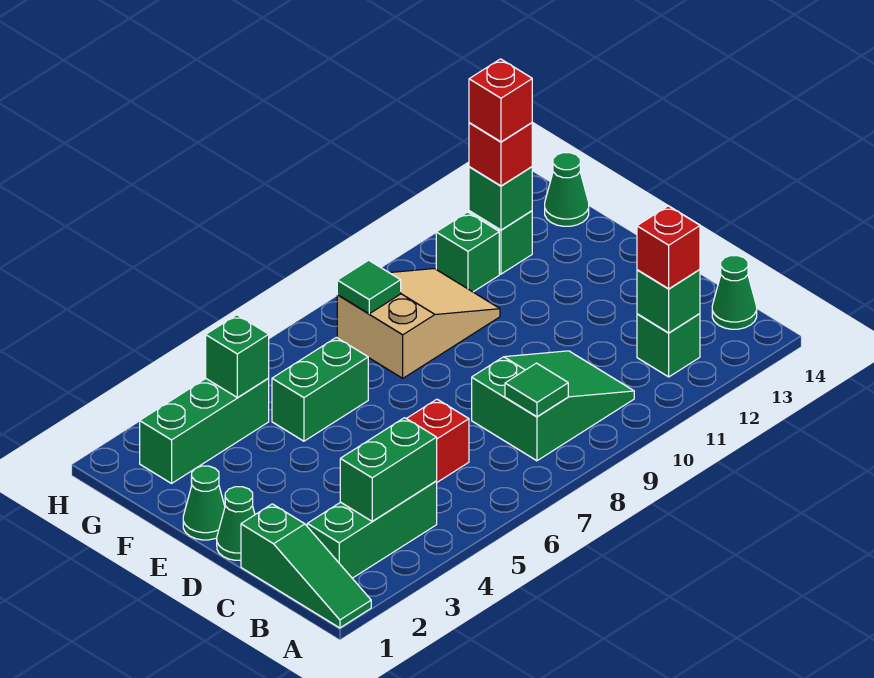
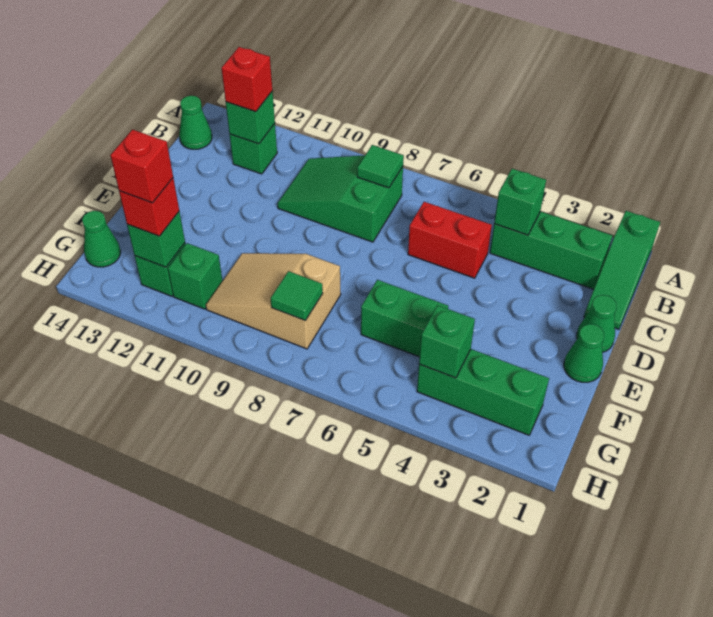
green 1x3 slope [241,504,371,628] -> green 1x3 slope turned to [584,211,660,329]
green 1x2 brick [340,418,437,521] -> green 1x1 brick [494,169,546,235]

